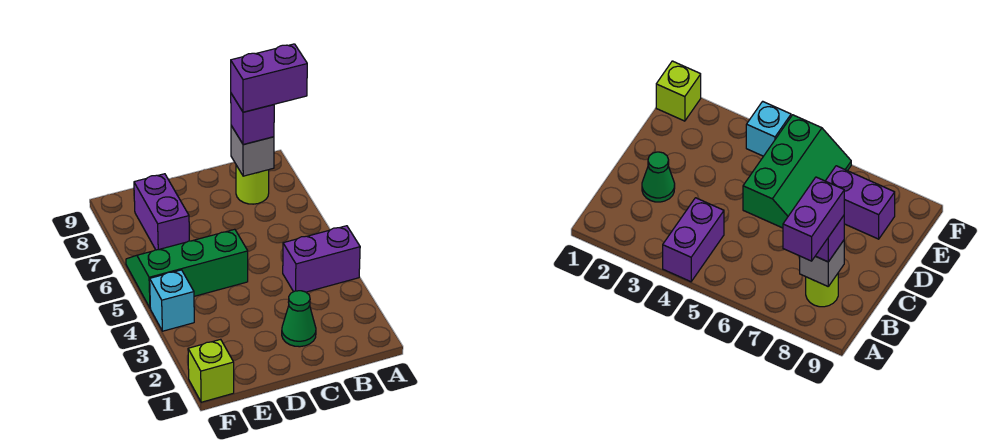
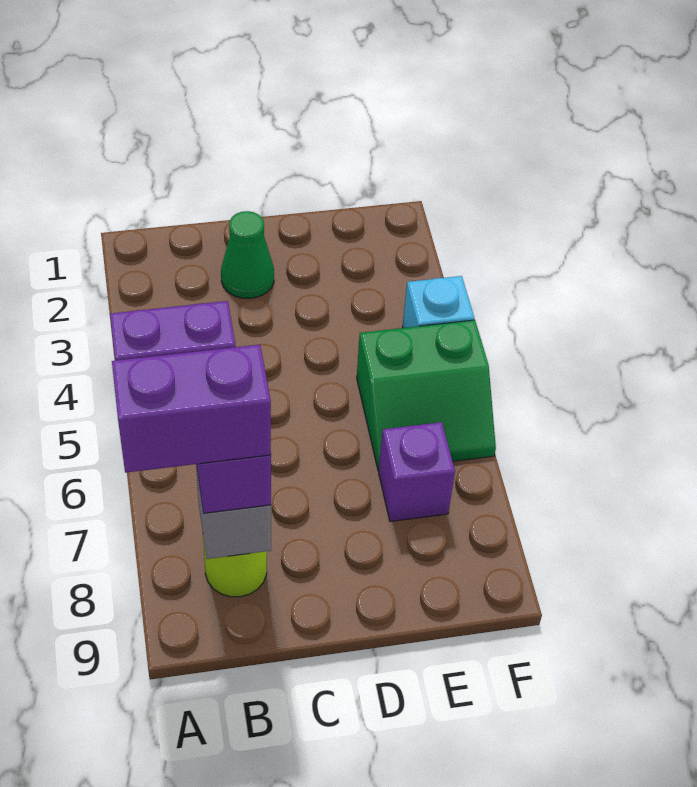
green 2x3 slope [126,229,248,308] -> green 2x2 slope [357,320,496,471]
purple 1x2 brick [134,174,189,250] -> purple 1x1 brick [379,422,455,521]
lime 1x1 brick [188,339,234,402] -> none

